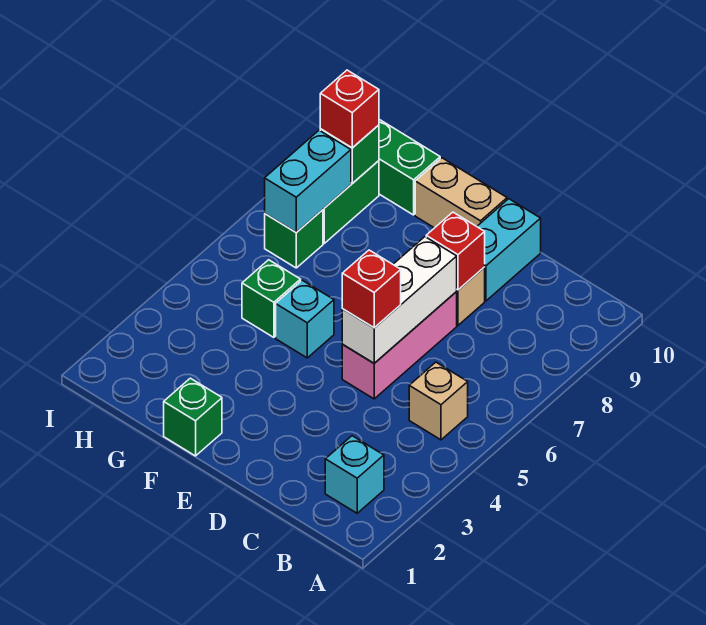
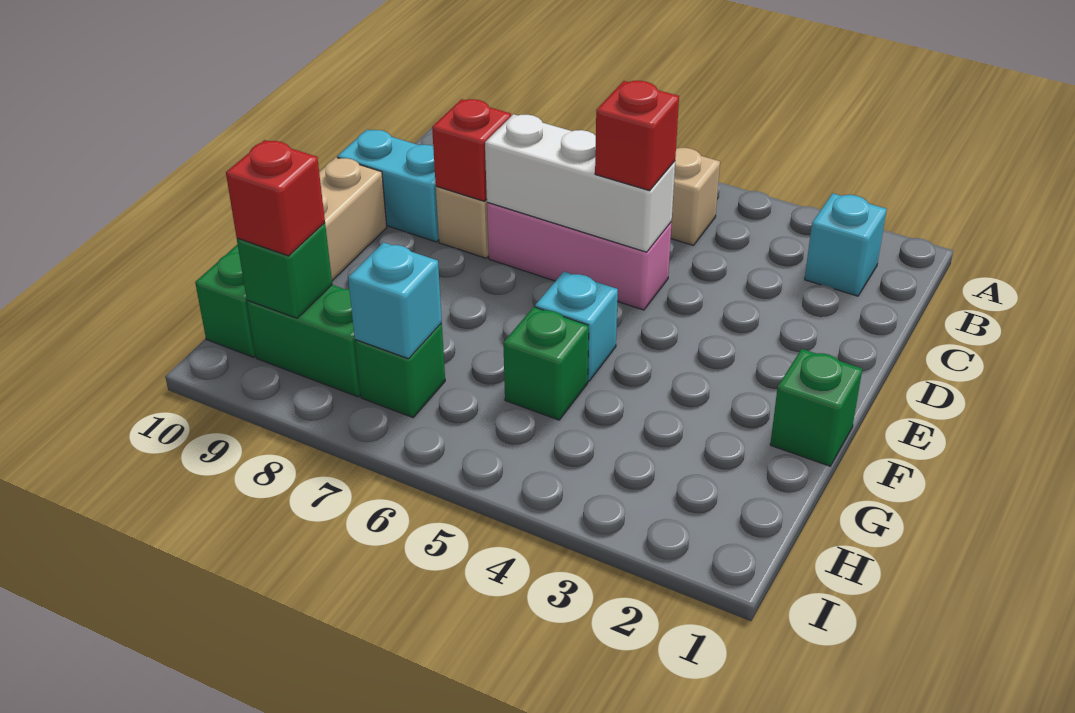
cyan 1x2 brick [265,130,351,233] -> cyan 1x1 brick [348,242,442,359]

